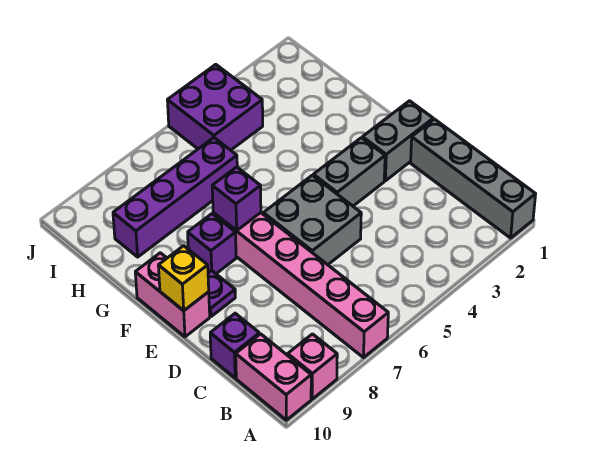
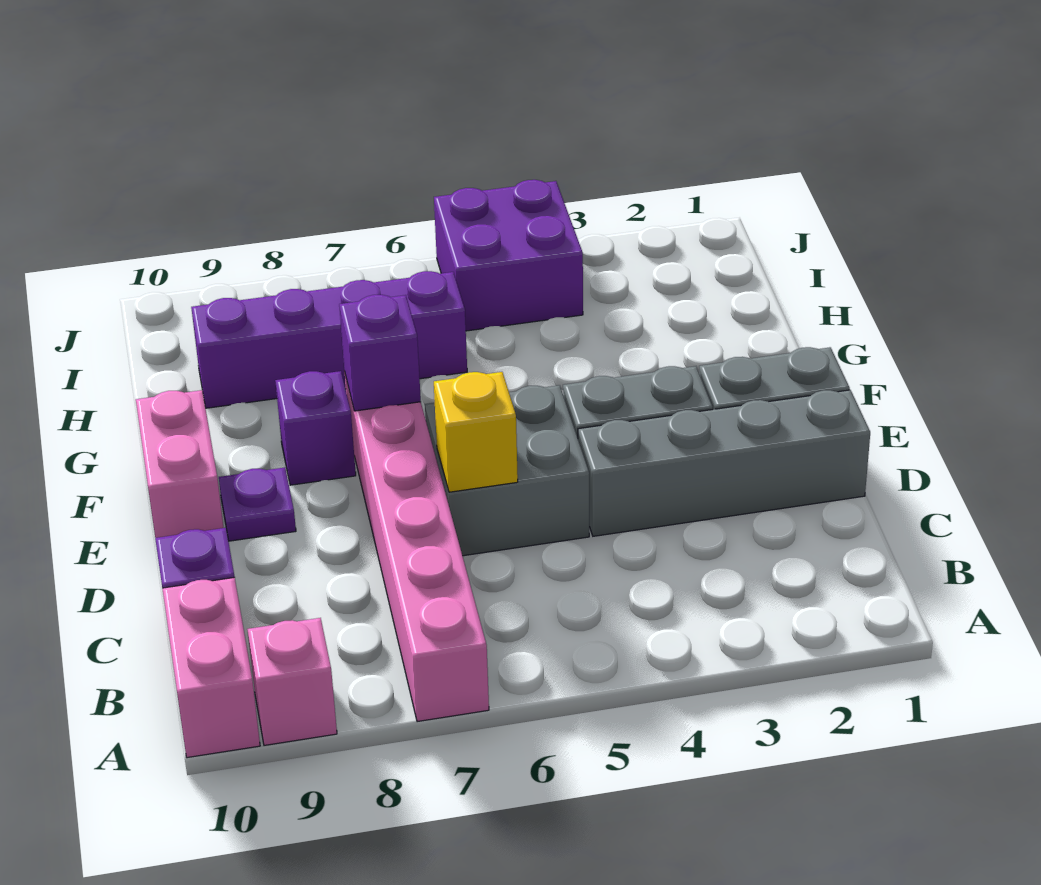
grey 1x4 brick [411,119,536,238] -> grey 1x4 brick turned to [578,390,870,536]
yellow 1x1 brick [158,246,209,311] -> yellow 1x1 brick moved to [434,372,518,492]

